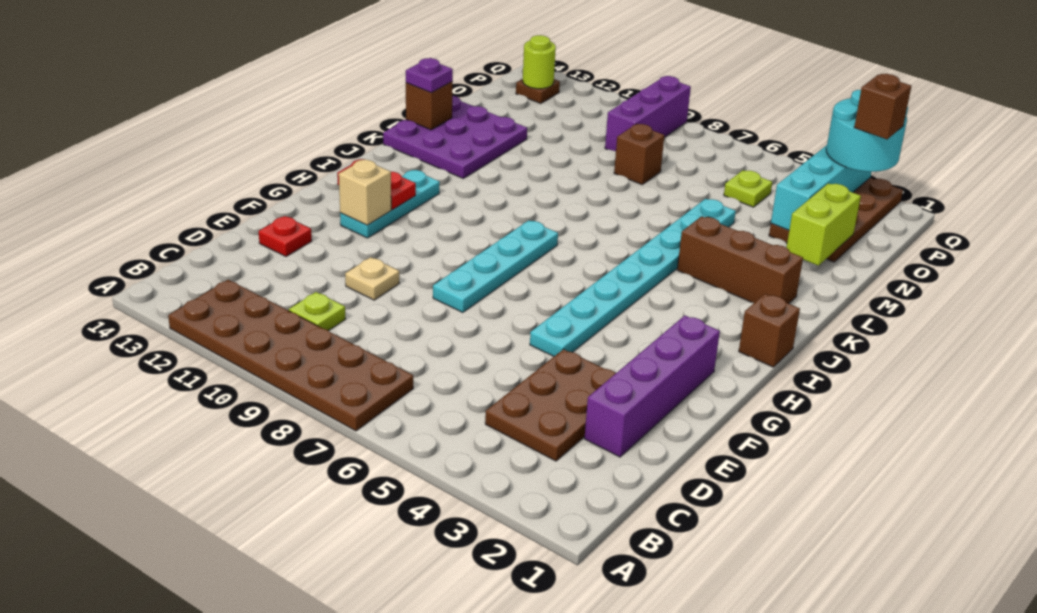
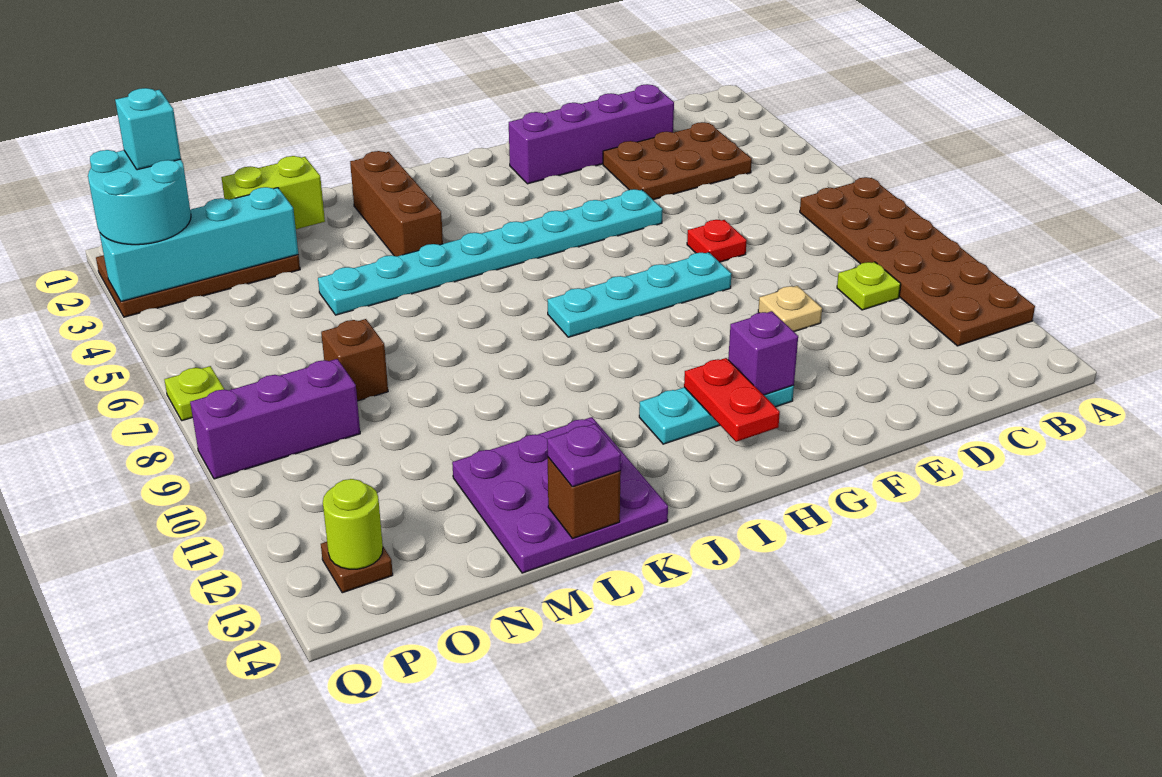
red 1x1 plate [259,216,312,257] -> red 1x1 plate moved to [687,220,747,262]
tan 1x1 brick [339,160,391,225] -> purple 1x1 brick [728,311,798,395]
brown 1x1 brick [739,294,800,367] -> none
lime 1x1 plate [724,170,772,207] -> lime 1x1 plate moved to [164,366,224,421]
brown 1x1 brick [854,74,911,139] -> cyan 1x1 brick [115,88,181,170]

